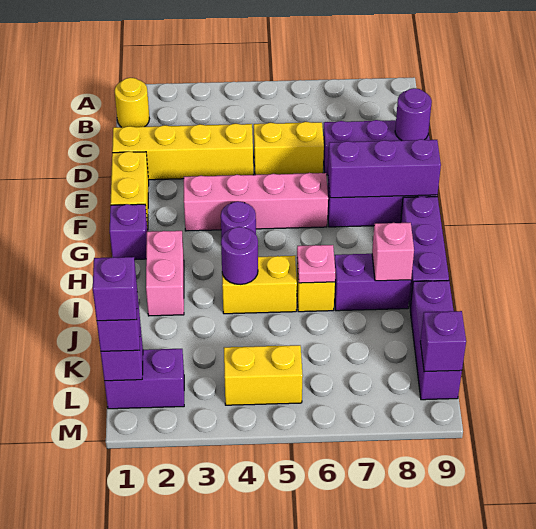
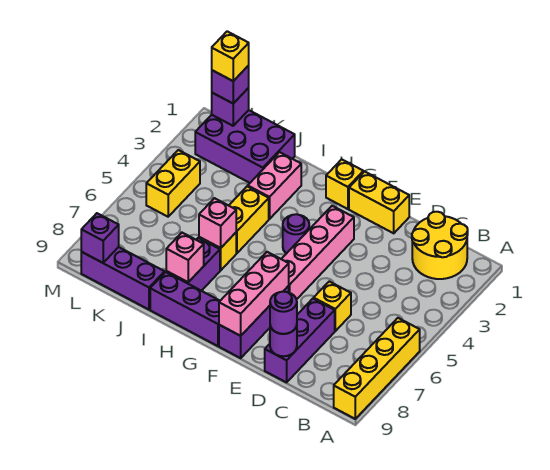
yellow 1x1 round brick [115,78,149,127] -> yellow 2x2 round brick [412,212,468,279]
yellow 1x4 brick [112,124,253,180] -> yellow 1x4 brick moved to [334,318,420,419]
yellow 1x2 brick [254,122,324,175] -> yellow 1x1 brick [314,281,351,331]
purple 1x3 brick [328,139,441,198] -> pink 1x3 brick [219,252,289,336]
purple 1x1 brick [110,204,148,259] -> yellow 1x1 brick [326,159,363,209]
pink 1x2 brick [146,231,184,316] -> pink 1x2 brick turned to [248,152,301,219]
purple 1x1 round brick [221,227,258,285] -> purple 1x1 round brick moved to [270,292,297,334]
pink 1x1 plate [297,245,335,283] -> pink 1x1 brick [199,198,236,248]
purple 1x2 brick [104,349,184,409] -> purple 2x3 brick [195,110,295,183]
purple 1x1 brick [93,257,137,321] -> yellow 1x1 brick [212,31,249,81]

